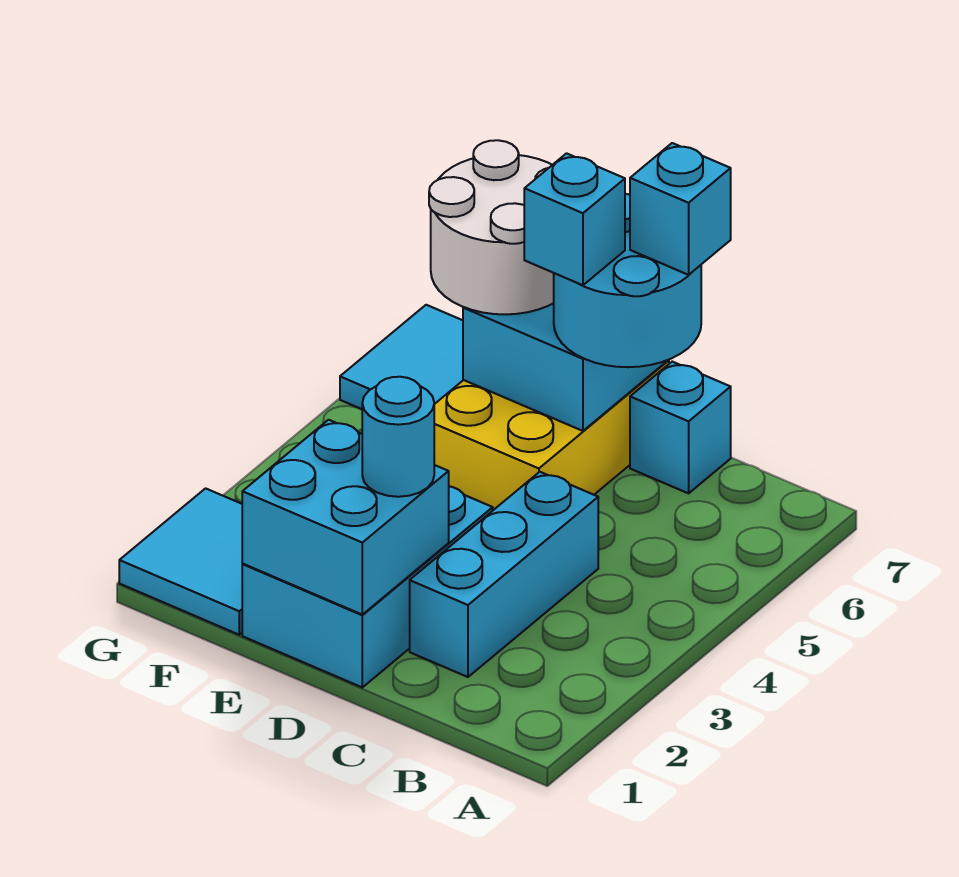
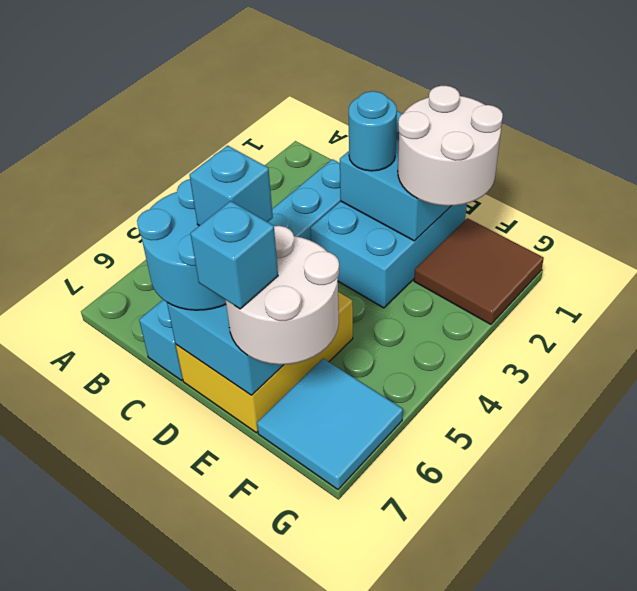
cyan 1x1 brick [630,143,731,275] -> cyan 1x1 brick moved to [190,201,278,309]
none -> white 2x2 round brick [398,86,503,206]
cyan 2x2 tile [119,488,243,635] -> brown 2x2 tile [414,218,544,324]

